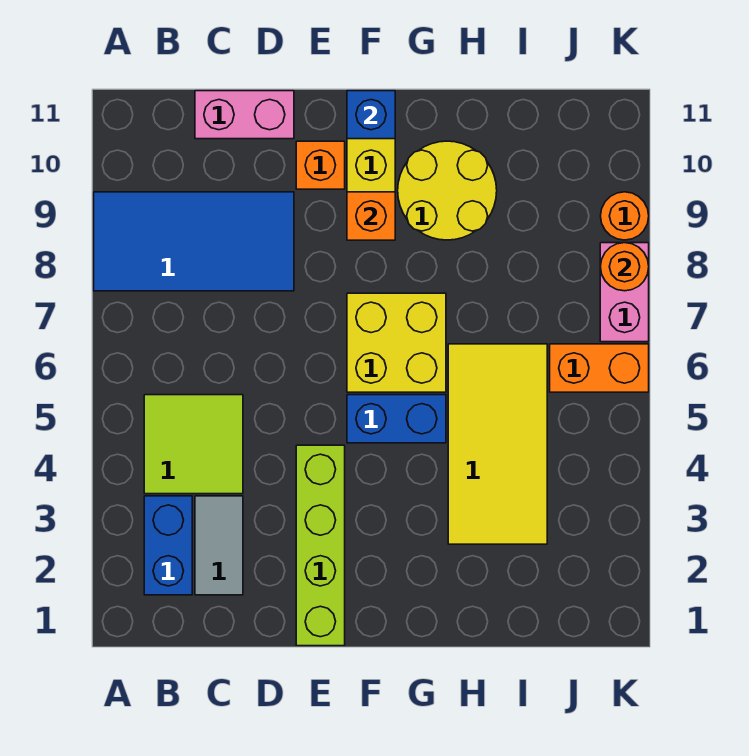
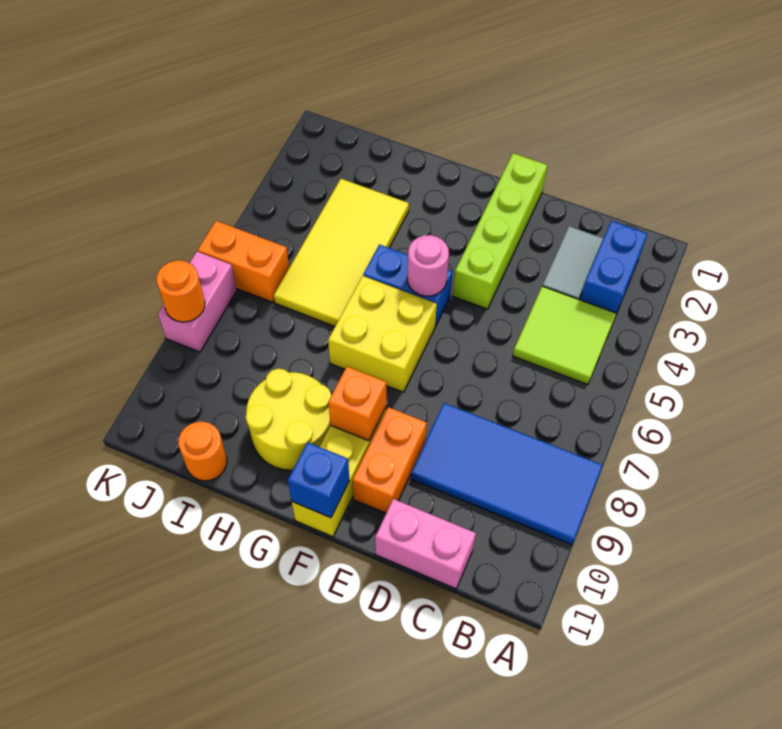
orange 1x1 brick [296,141,345,189] -> orange 1x2 brick [352,407,427,513]
none -> pink 1x1 round brick [407,235,449,296]
orange 1x1 round brick [601,192,649,240] -> orange 1x1 round brick moved to [178,422,227,481]

